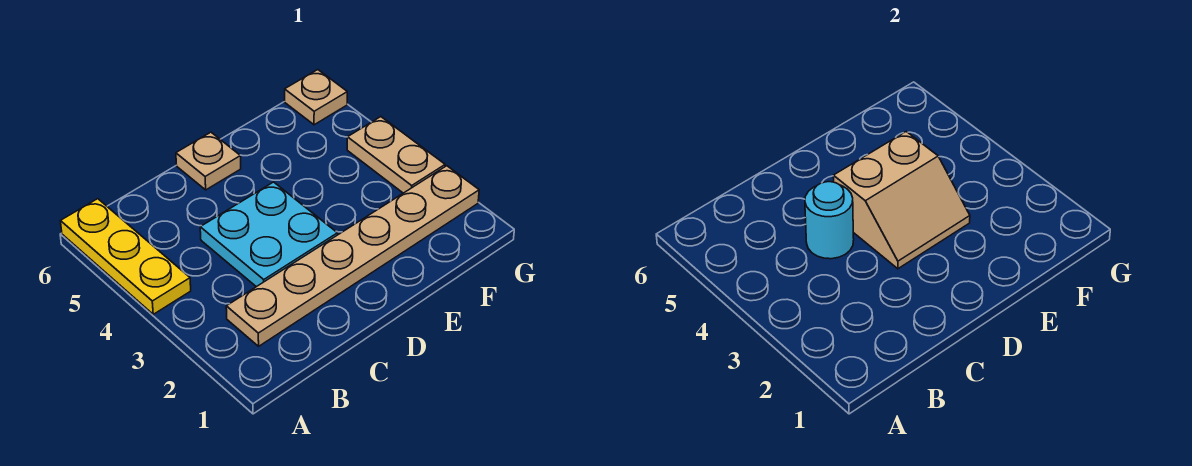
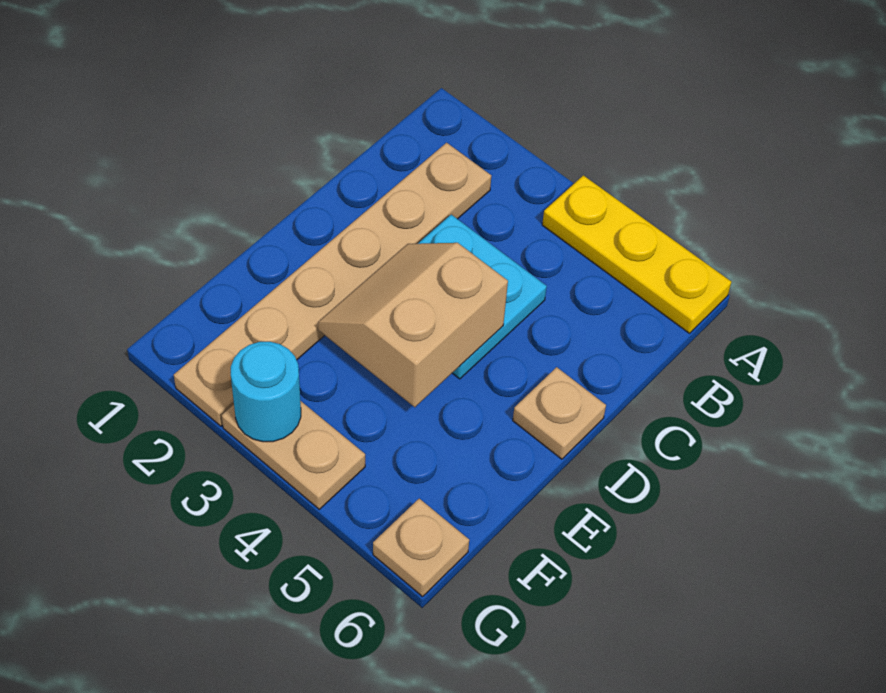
cyan 1x1 round brick [805,182,854,259] -> cyan 1x1 round brick moved to [231,342,301,442]

